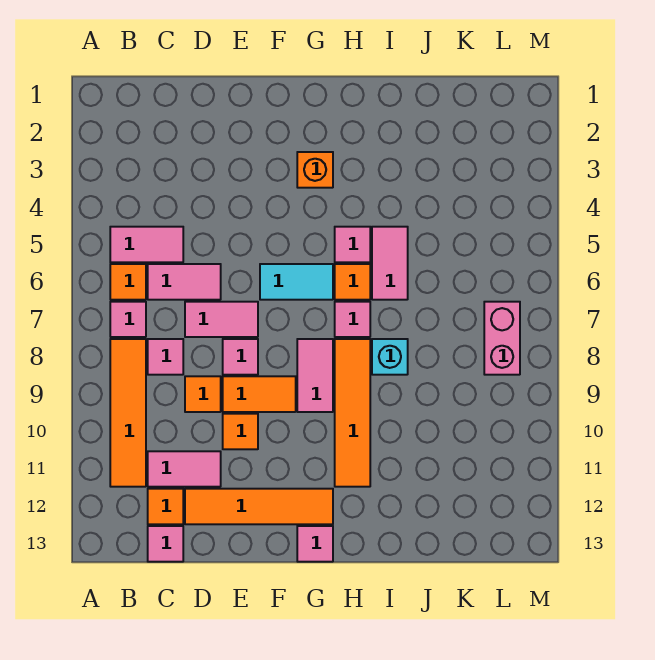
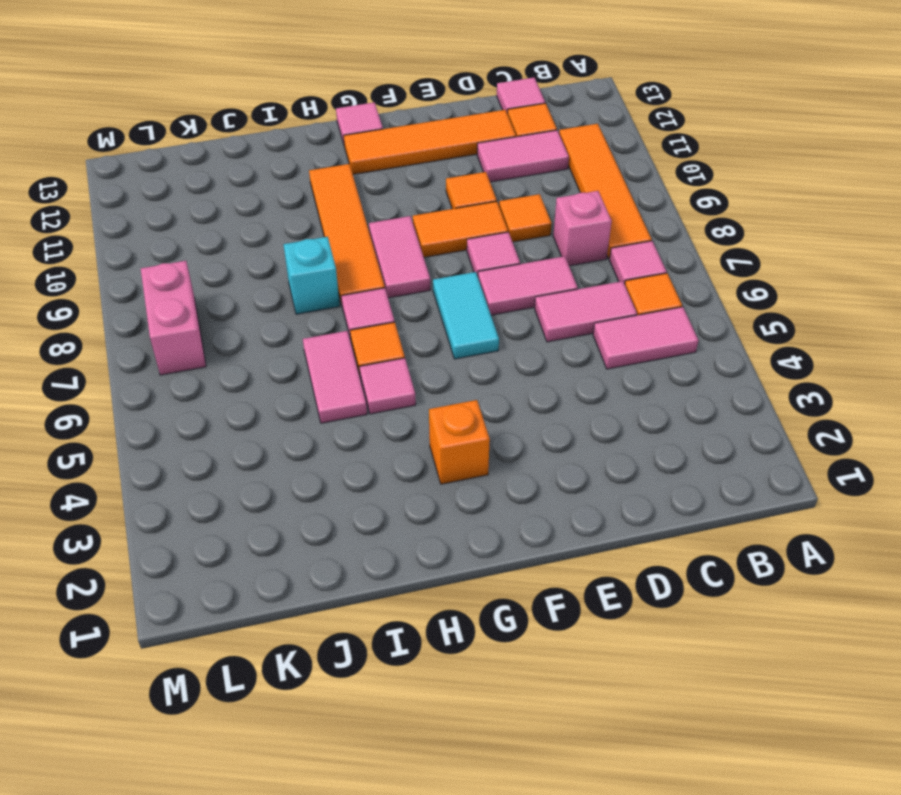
pink 1x1 tile [148,339,183,375] -> pink 1x1 brick [553,191,612,266]
cyan 1x2 tile [260,264,333,300] -> cyan 1x2 tile turned to [433,272,499,359]

